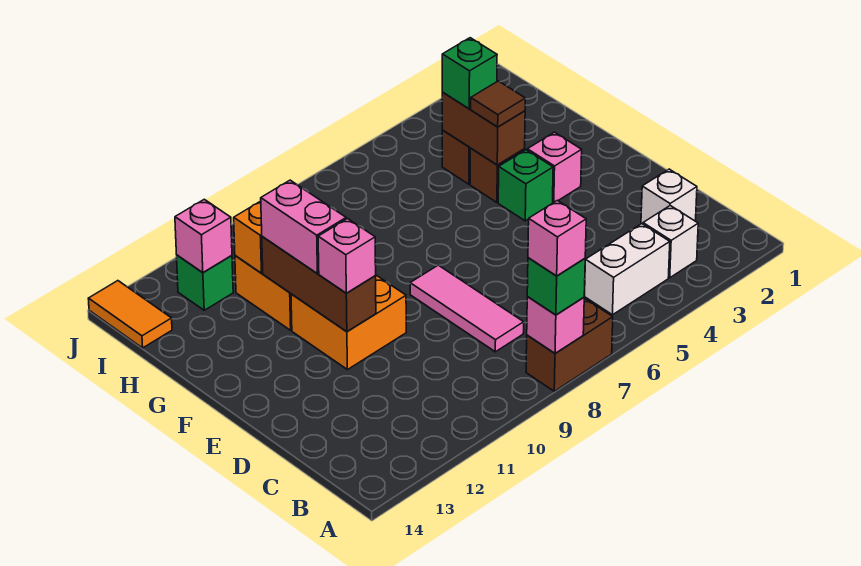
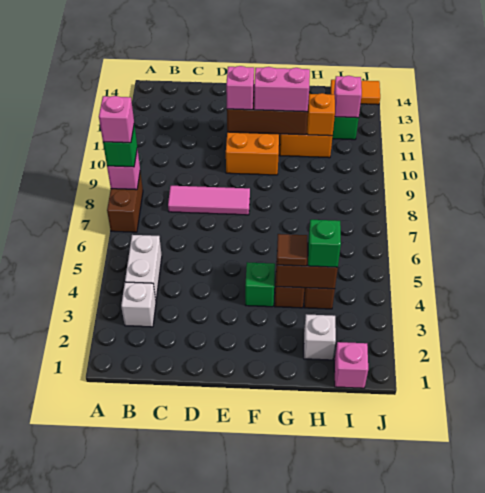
white 1x1 brick [641,169,697,224] -> white 1x1 brick moved to [304,314,336,360]
pink 1x1 brick [527,132,582,203] -> pink 1x1 brick moved to [334,342,368,388]

